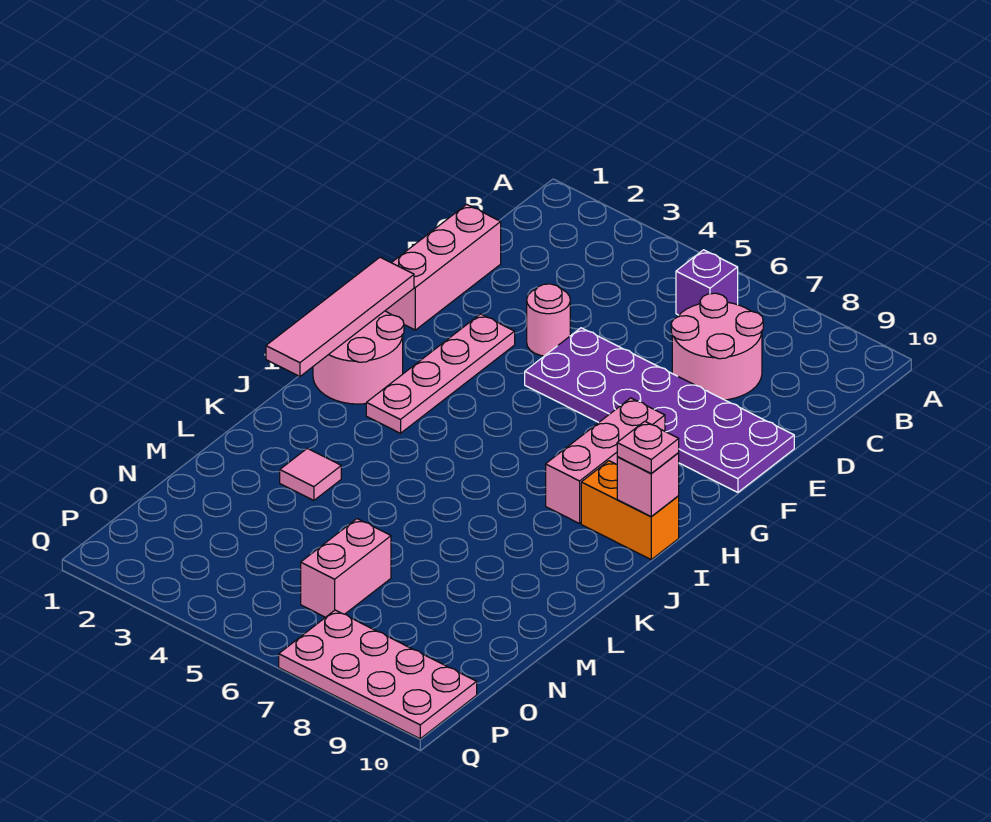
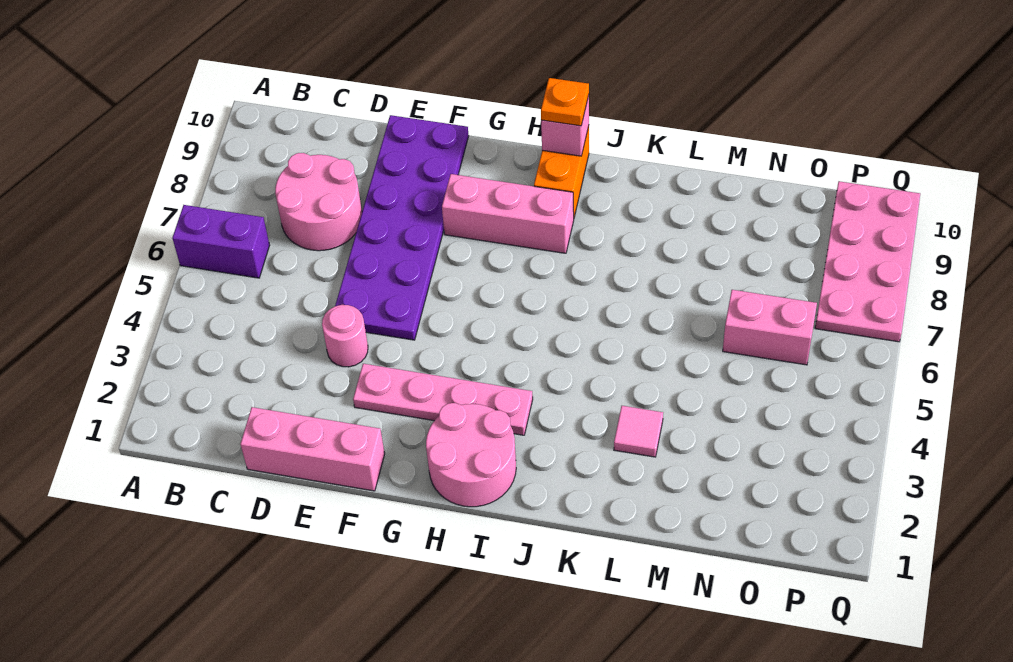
purple 1x1 brick [676,250,738,315] -> purple 1x2 brick [172,205,270,278]
pink 1x4 tile [266,257,414,376] -> none
pink 1x1 plate [617,421,679,473] -> orange 1x1 plate [541,78,589,126]

